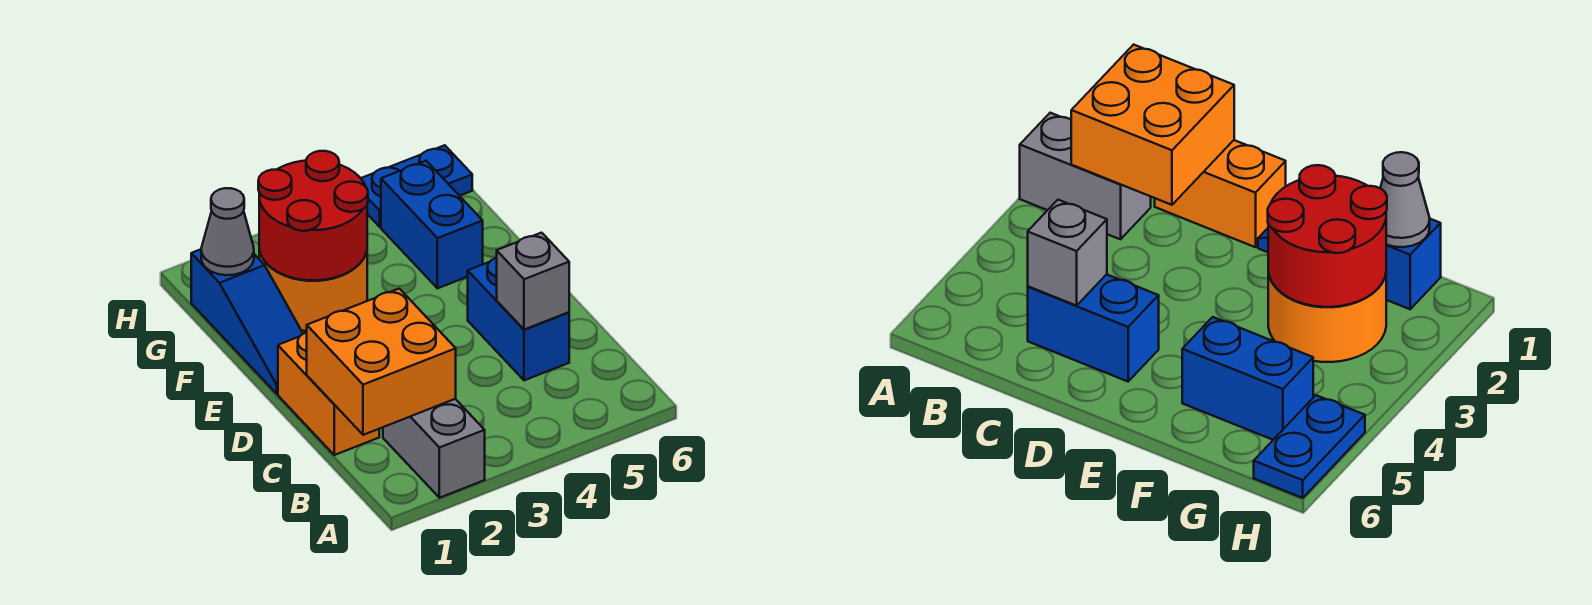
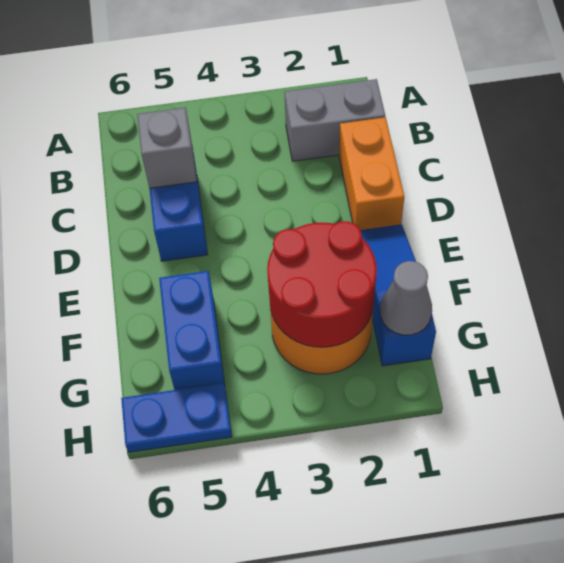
grey 1x2 brick [383,399,485,498] -> grey 1x2 brick turned to [284,79,385,161]
orange 2x2 brick [307,289,456,435] -> none

